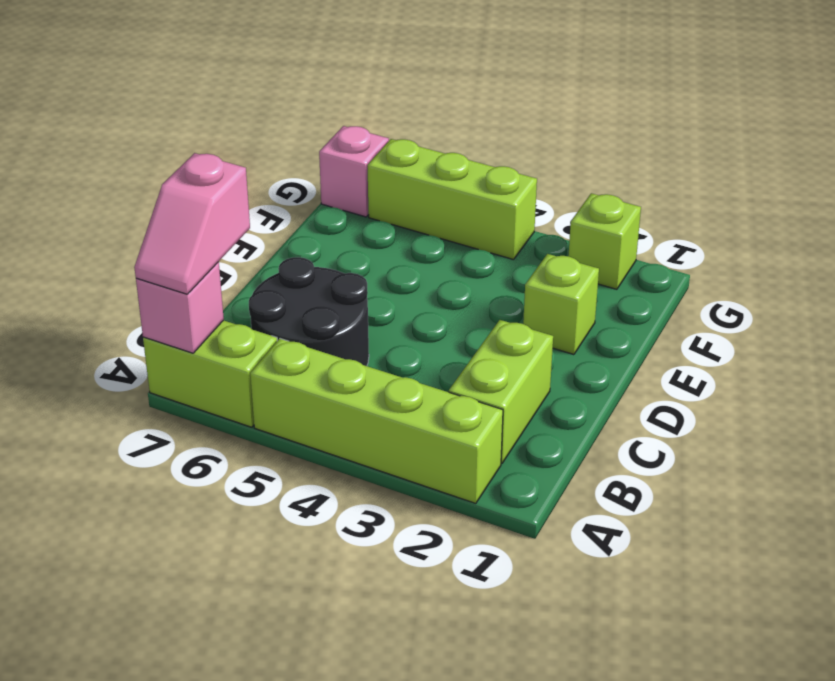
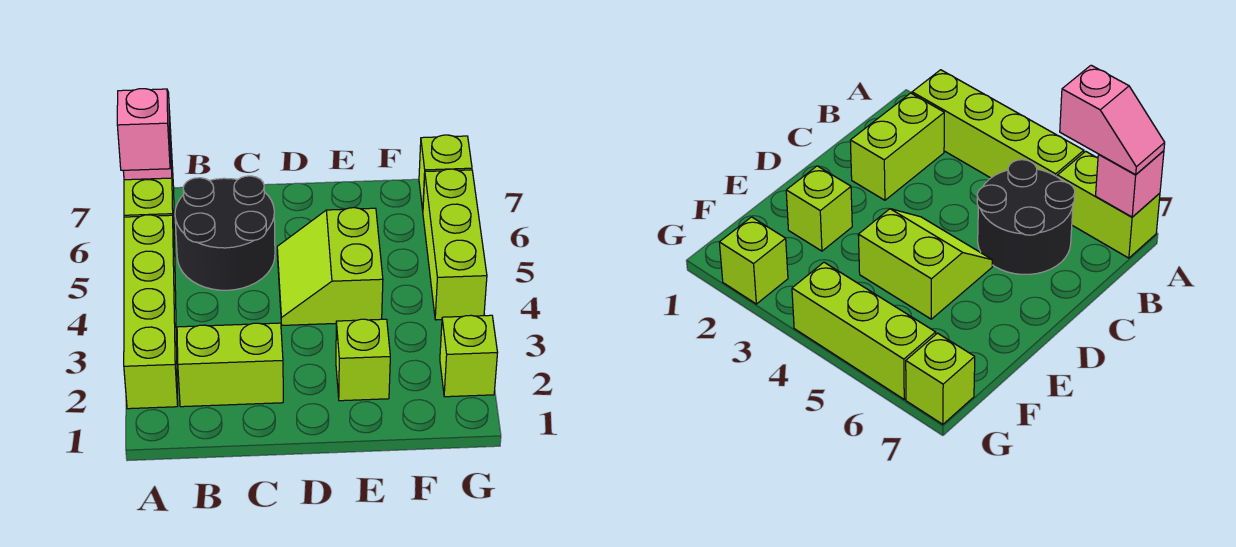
pink 1x2 slope [134,153,250,294] -> pink 1x2 slope turned to [117,89,170,170]
none -> lime 2x2 slope [277,208,383,325]
pink 1x1 brick [319,126,389,217] -> lime 1x1 brick [419,135,472,210]

